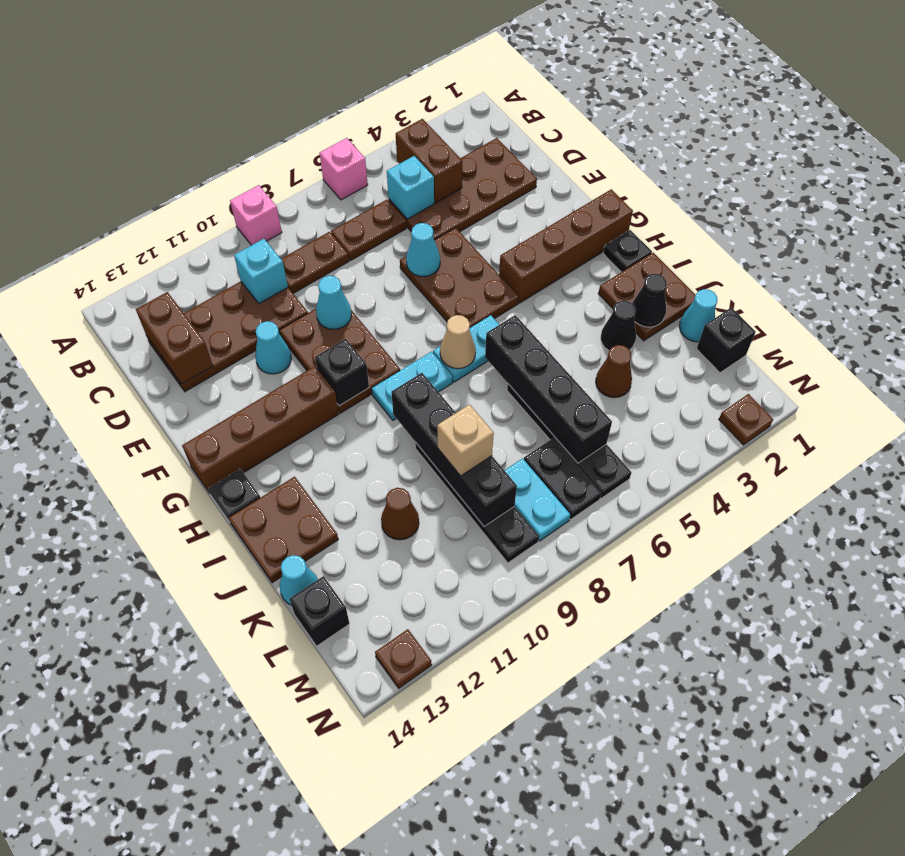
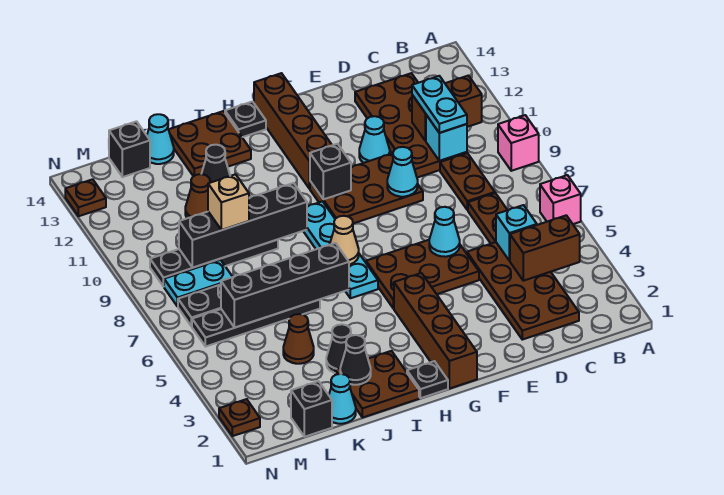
none -> cyan 1x2 plate [412,76,467,133]
brown 1x2 brick [136,292,213,384] -> brown 1x2 brick moved to [412,76,482,141]
none -> black 1x1 cone [202,145,230,183]

